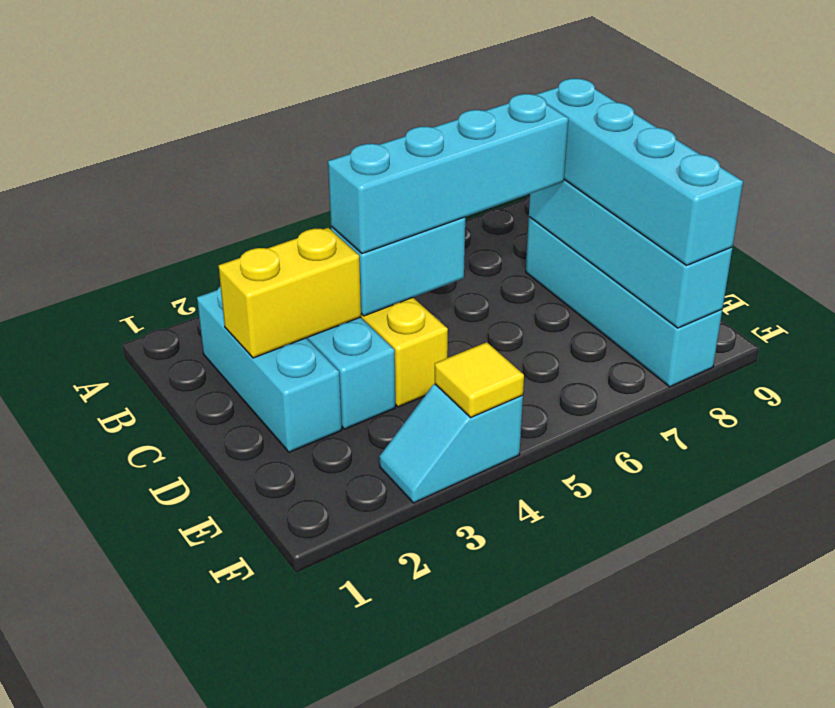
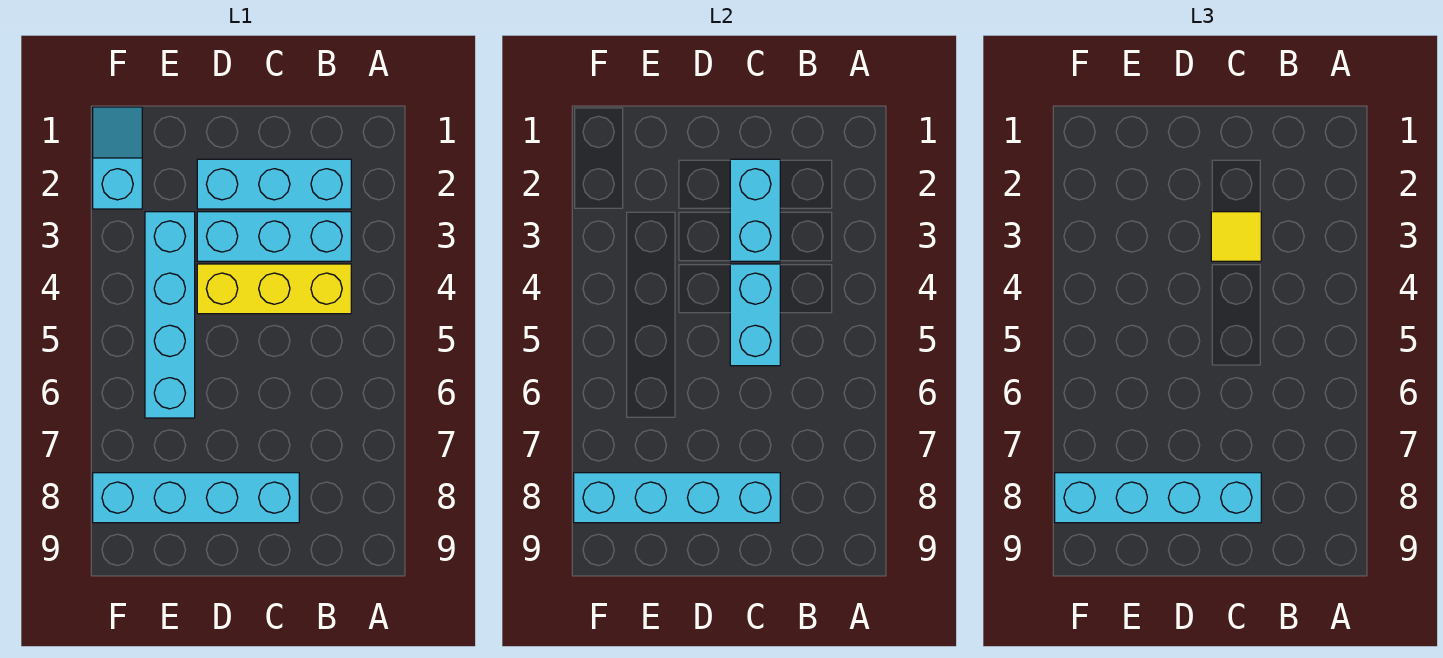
yellow 1x2 brick [219,228,361,358] -> cyan 1x2 brick [730,159,780,261]
cyan 1x4 brick [328,94,568,254] -> cyan 1x4 brick moved to [145,212,195,418]
cyan 1x2 slope [379,384,523,503] -> cyan 1x2 slope moved to [93,107,142,209]
yellow 1x1 tile [435,342,524,417] -> yellow 1x1 tile moved to [1211,212,1261,261]

